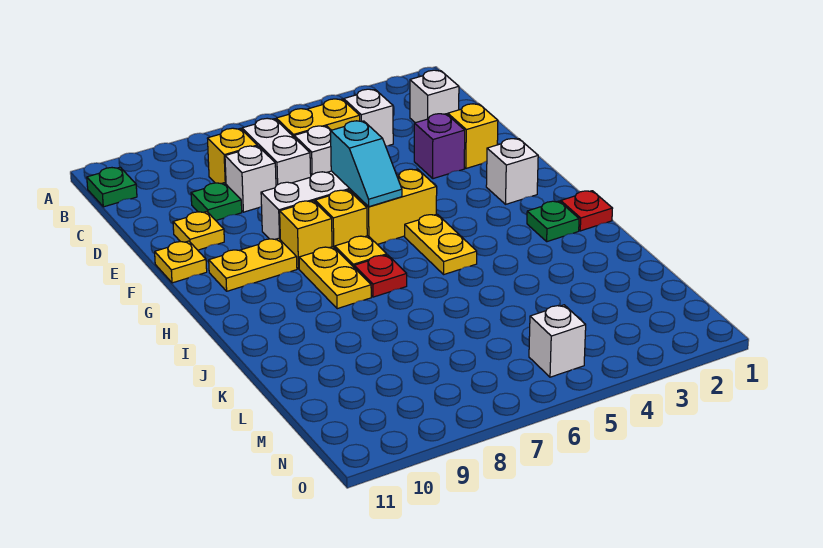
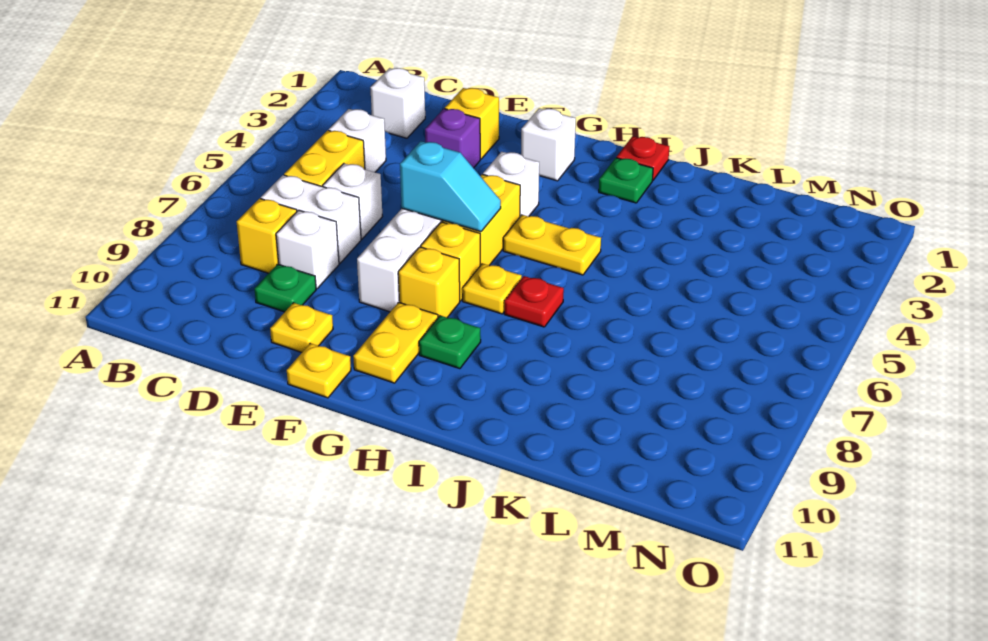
green 1x1 plate [87,167,137,207] -> green 1x1 plate moved to [419,316,481,369]
yellow 1x2 plate [299,247,371,309] -> none
white 1x1 brick [529,305,586,377] -> white 1x1 brick moved to [483,152,539,216]

